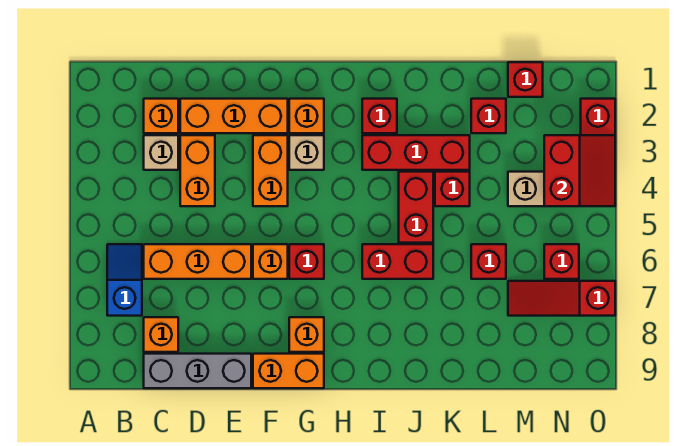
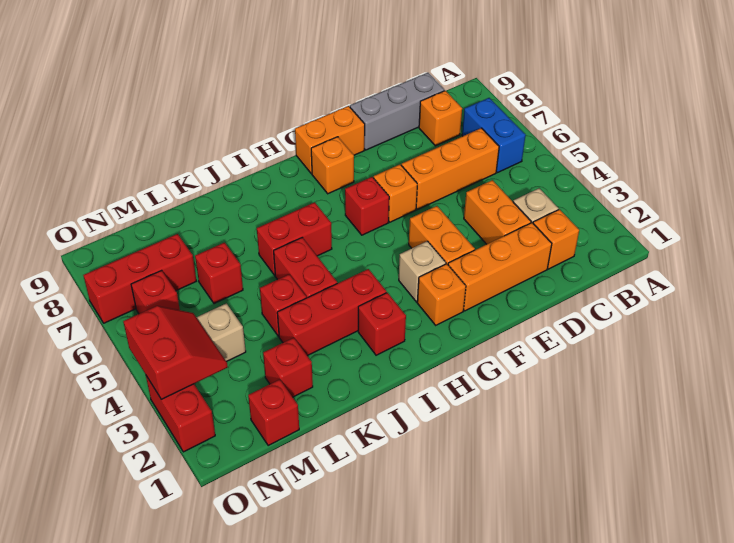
blue 1x2 slope [107,244,142,316] -> blue 1x2 brick [462,98,526,173]
red 1x3 slope [508,281,615,316] -> red 1x3 brick [83,234,196,323]
red 2x2 slope [544,135,615,206] -> red 2x2 slope turned to [123,306,228,400]

